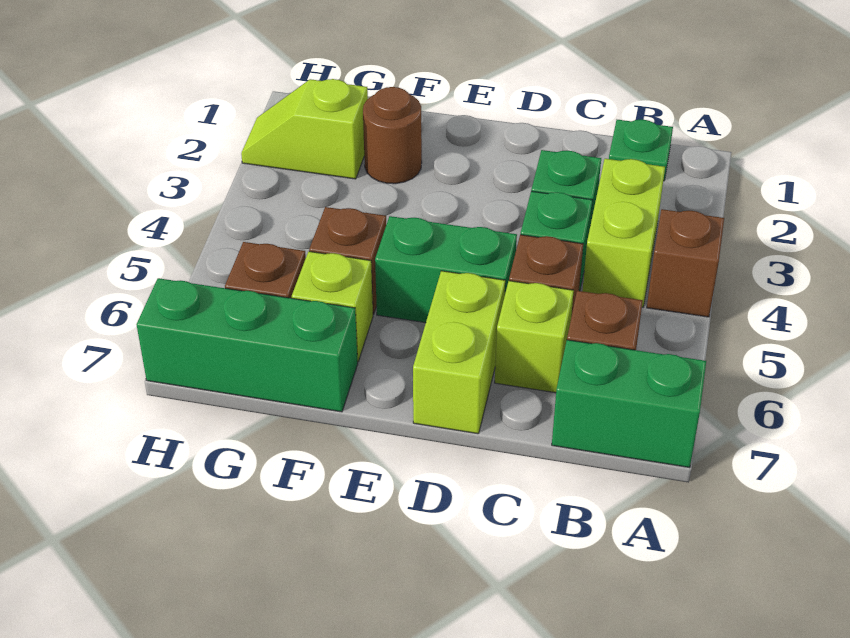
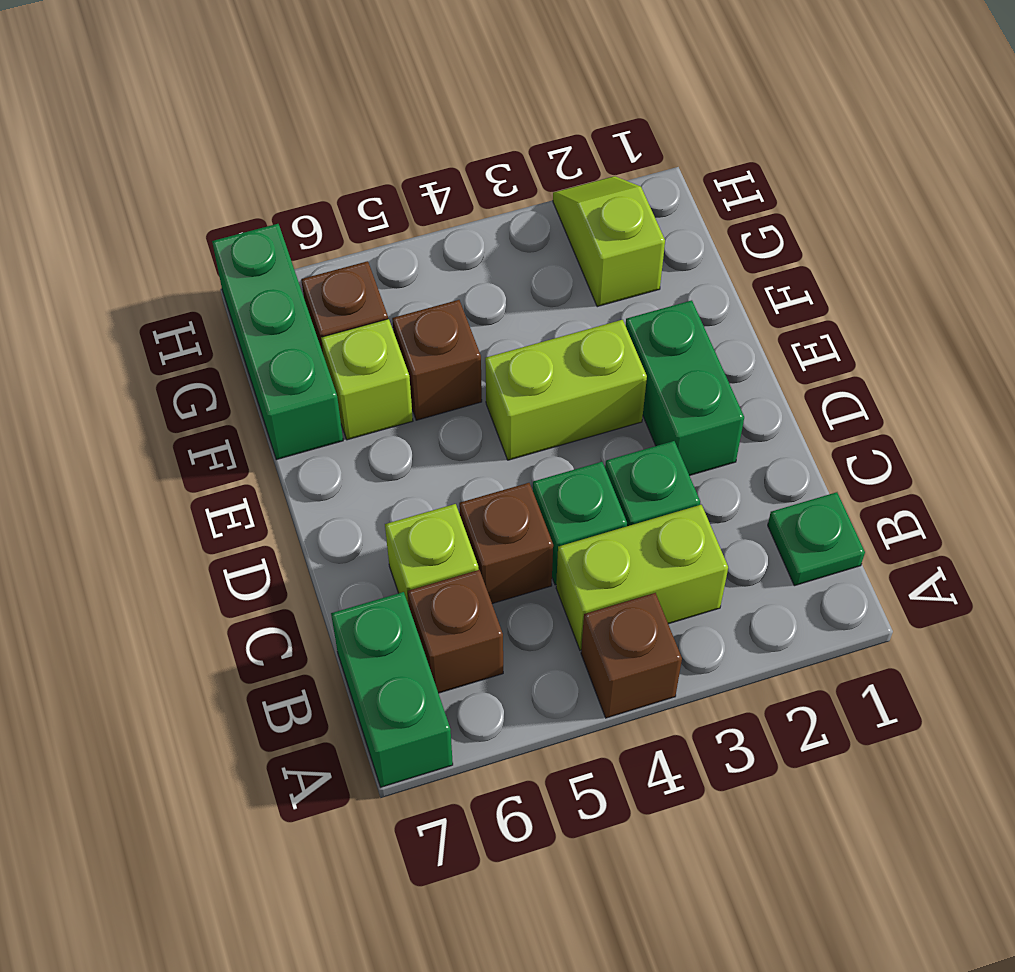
green 1x2 brick [375,216,517,323] -> green 1x2 brick moved to [625,300,744,476]
lime 1x2 brick [413,271,505,434] -> lime 1x2 brick moved to [485,320,647,460]
brown 1x1 round brick [363,87,422,184] -> none

